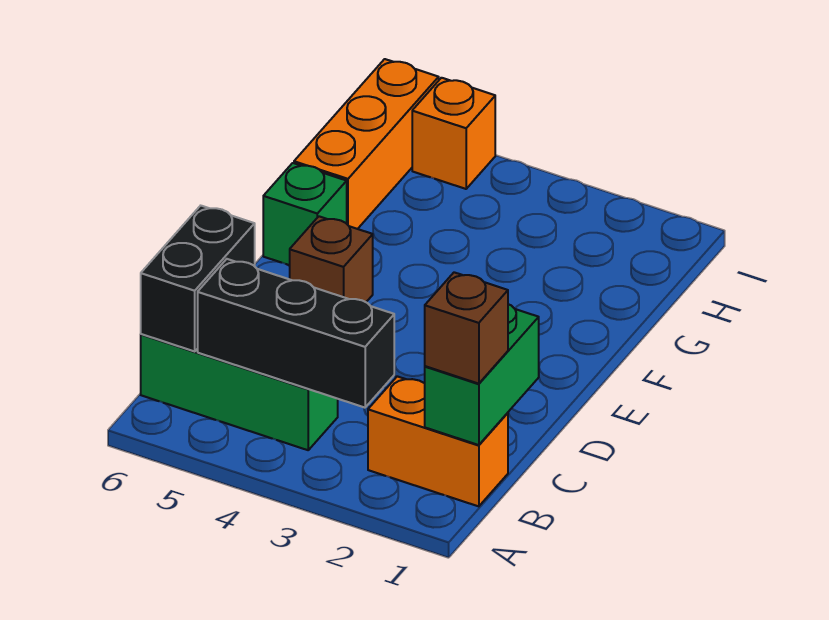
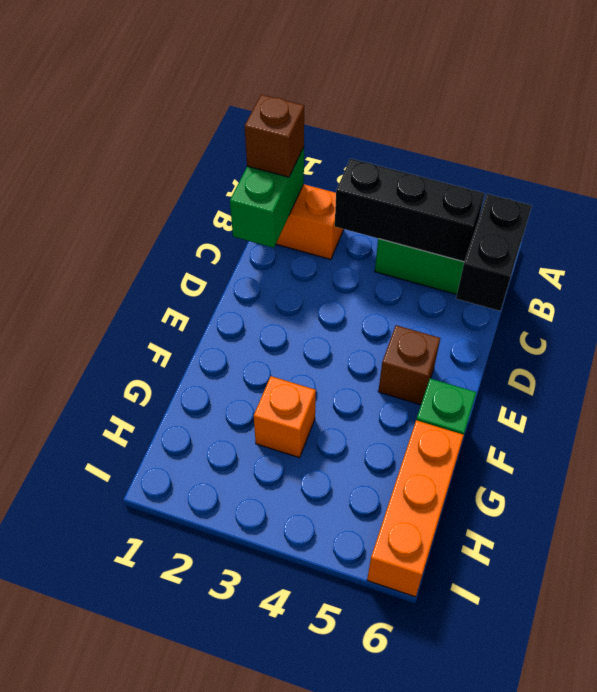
orange 1x1 brick [412,78,495,189] -> orange 1x1 brick moved to [254,376,316,458]

